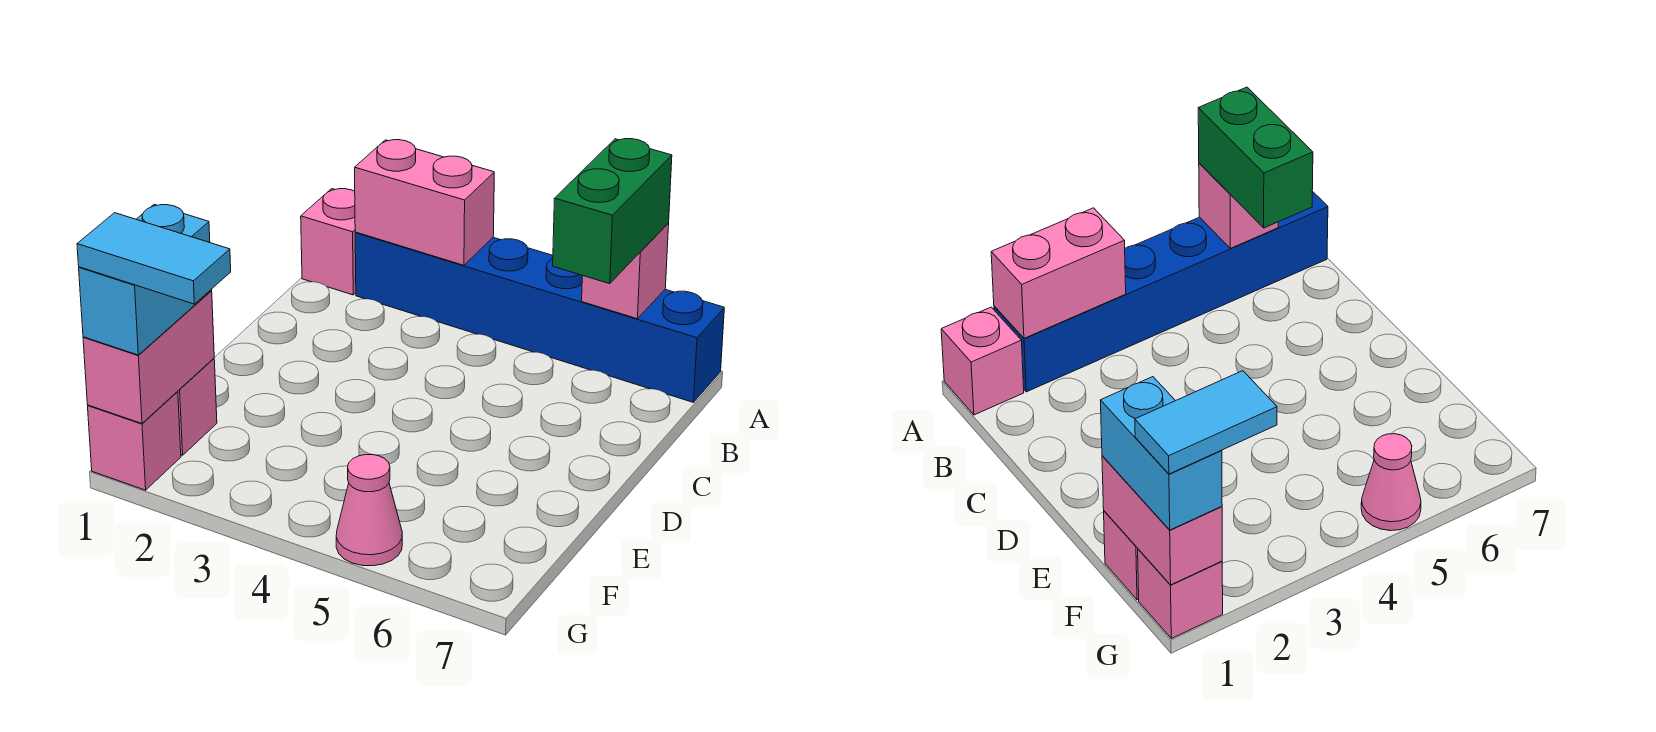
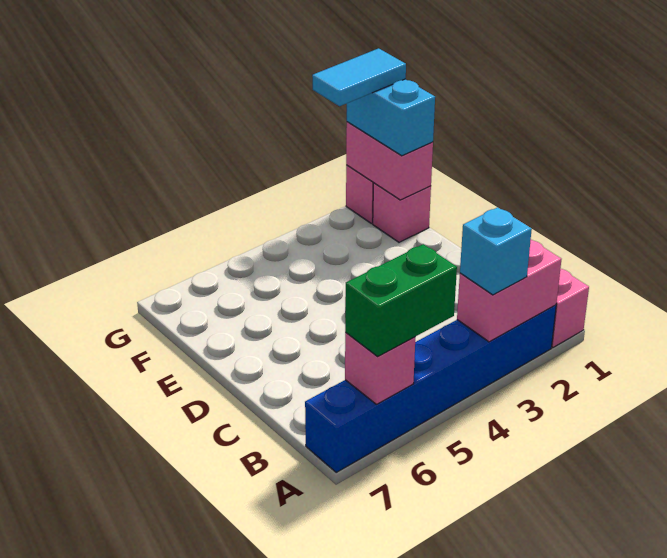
none -> cyan 1x1 brick [460,207,532,295]
green 1x2 brick [553,139,672,284] -> green 1x2 brick turned to [345,244,457,356]
pink 1x1 cone [336,455,402,566] -> none

